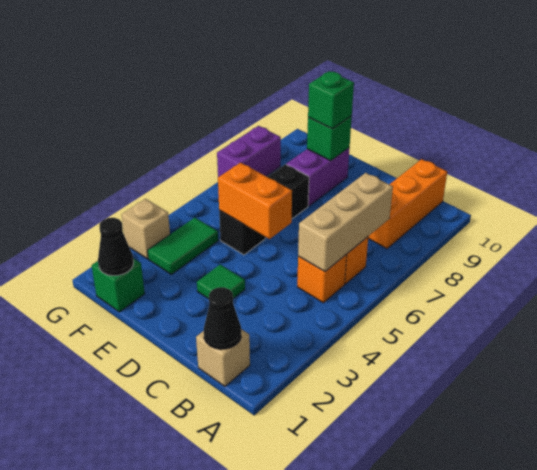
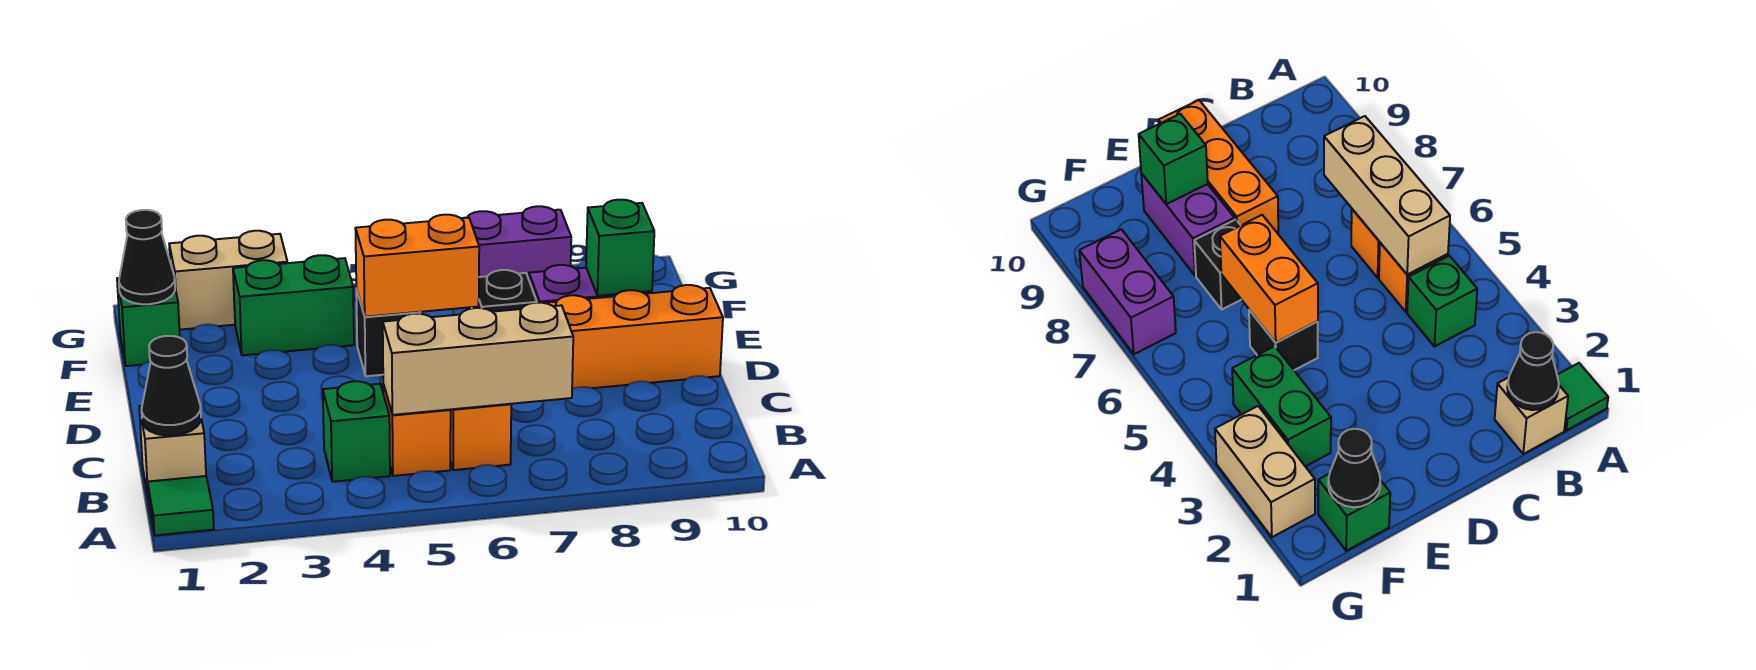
orange 1x3 brick [368,159,447,249] -> orange 1x3 brick moved to [546,285,723,389]
green 1x1 tile [197,264,245,299] -> green 1x1 tile moved to [148,476,214,535]
orange 1x2 brick [218,163,292,239] -> orange 1x2 brick turned to [355,215,479,317]
green 1x1 brick [308,71,354,129] -> green 1x1 brick moved to [323,381,390,482]
green 1x2 tile [148,218,218,274] -> green 1x2 brick [233,255,354,355]
tan 1x1 brick [122,199,170,259] -> tan 1x2 brick [169,231,287,330]

